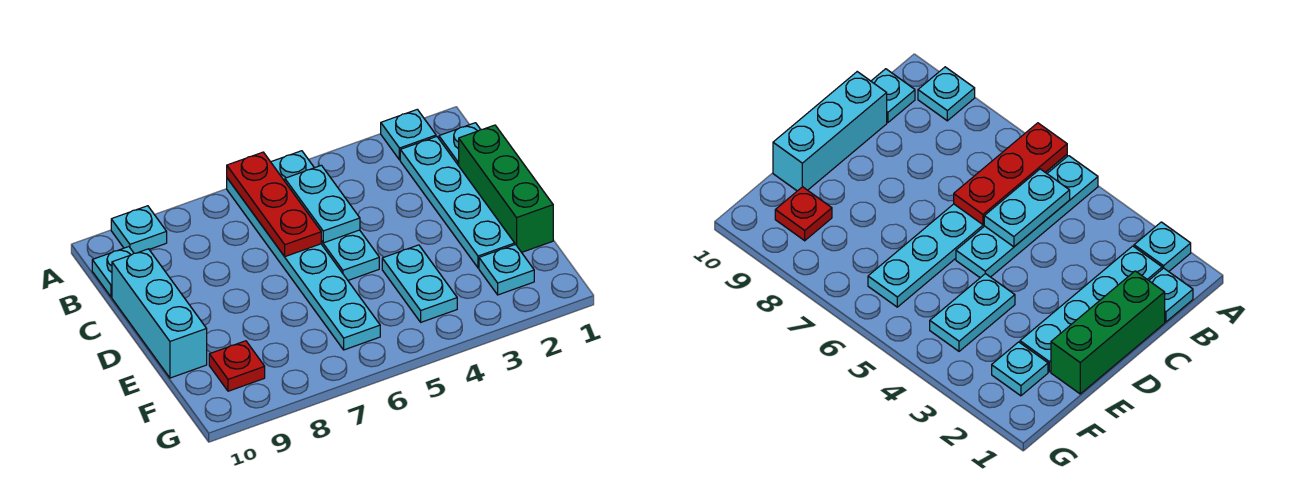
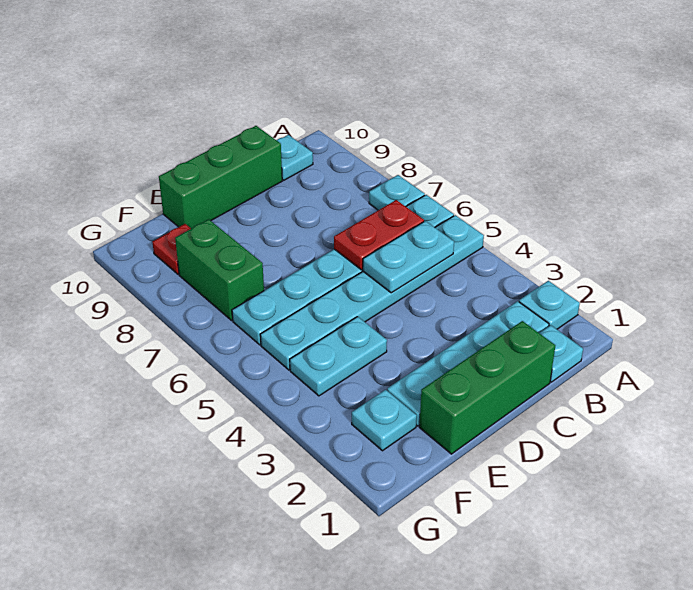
cyan 1x4 plate [271,151,379,280] -> cyan 1x6 plate [260,215,484,370]
red 1x3 plate [227,152,321,257] -> red 1x2 plate [334,200,424,270]
cyan 1x1 plate [111,206,167,253] -> cyan 1x1 plate moved to [369,175,425,210]
cyan 1x3 brick [112,249,207,378] -> green 1x3 brick [159,126,282,229]
none -> green 1x2 brick [175,219,264,320]

